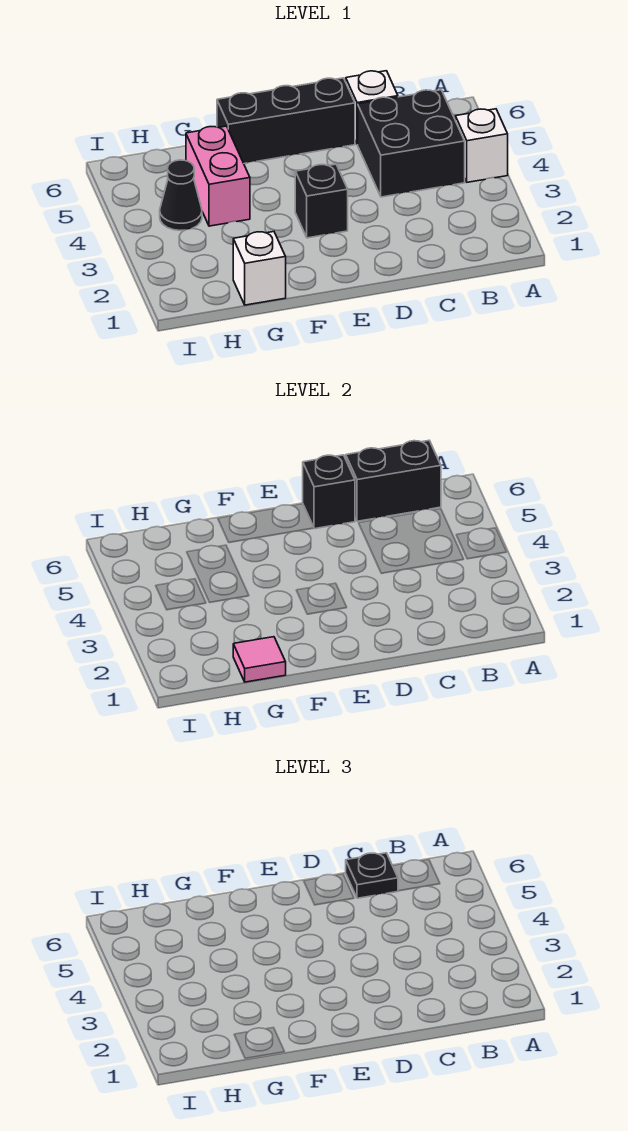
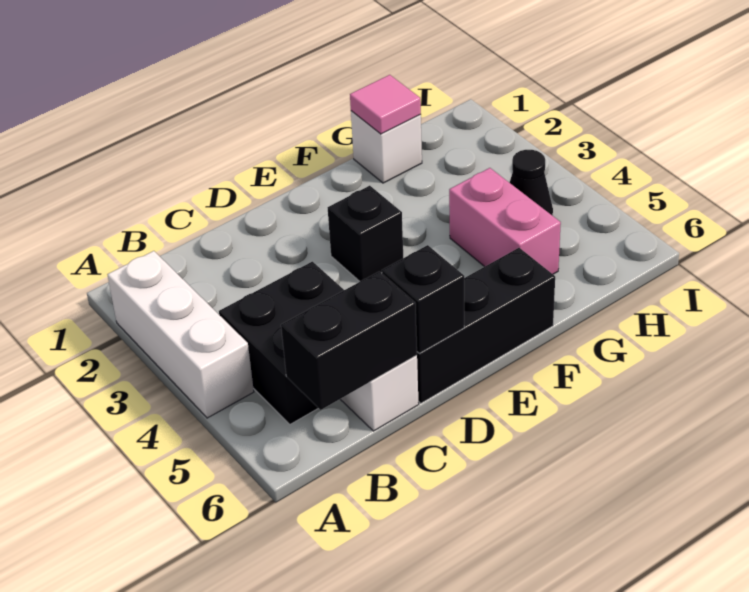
white 1x1 brick [455,109,508,182] -> white 1x3 brick [107,251,254,418]
black 1x1 plate [346,853,398,898] -> none

